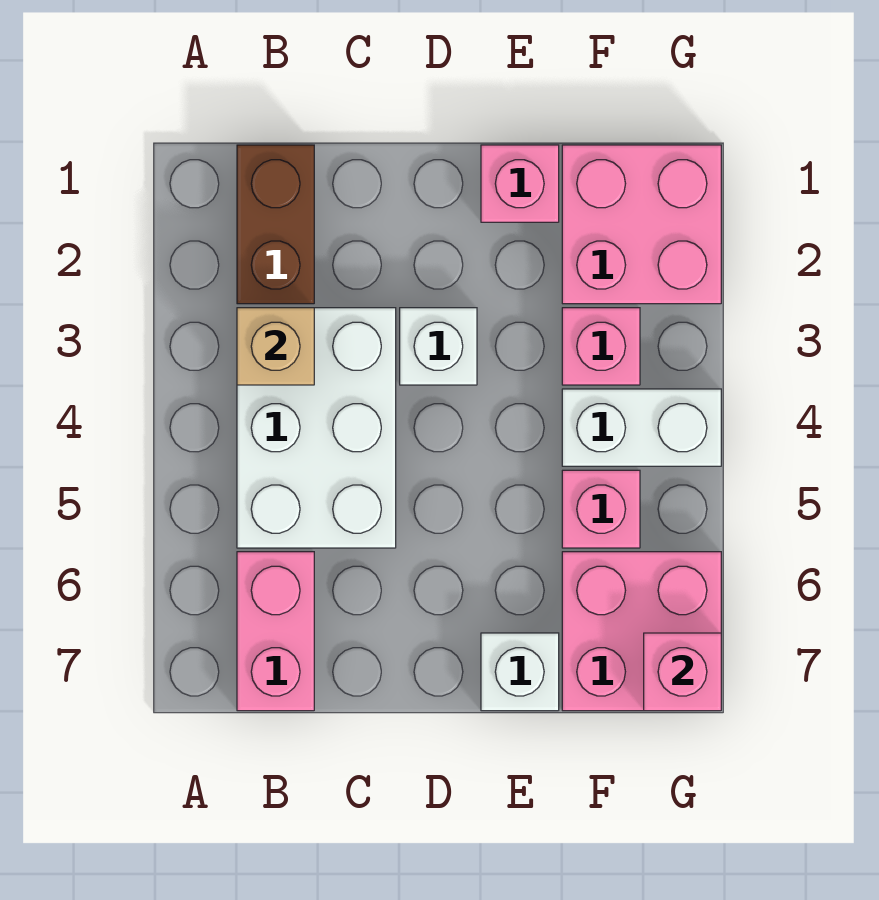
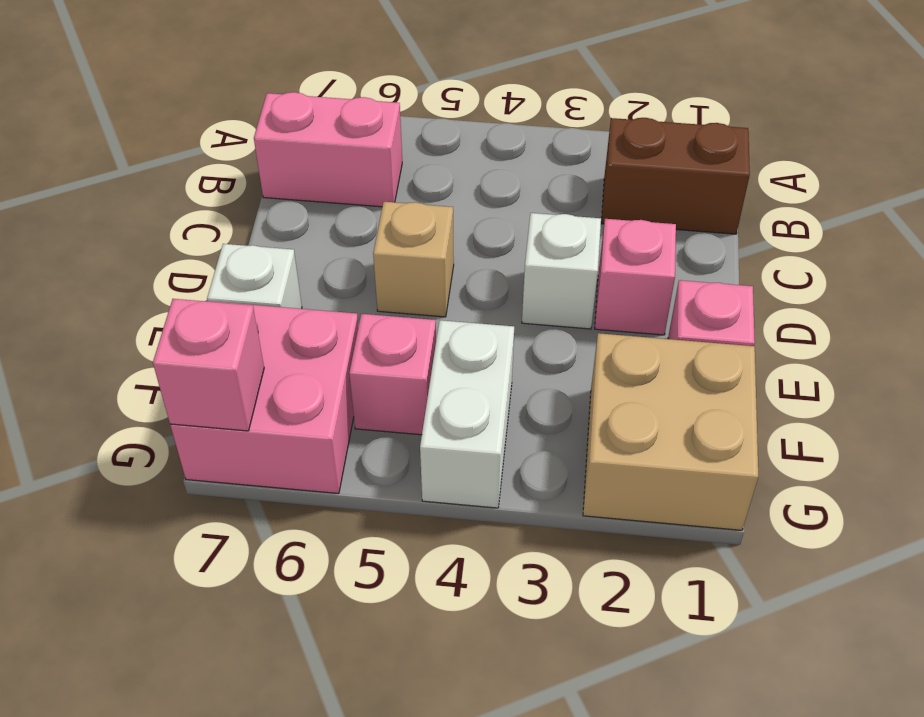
white 2x3 brick [237,308,396,548] -> none
tan 1x1 brick [237,308,314,385] -> tan 1x1 brick moved to [373,202,454,317]
pink 2x2 brick [562,145,721,304] -> tan 2x2 brick [583,333,758,530]
pink 1x1 brick [562,308,640,385] -> pink 1x1 brick moved to [595,219,676,335]

